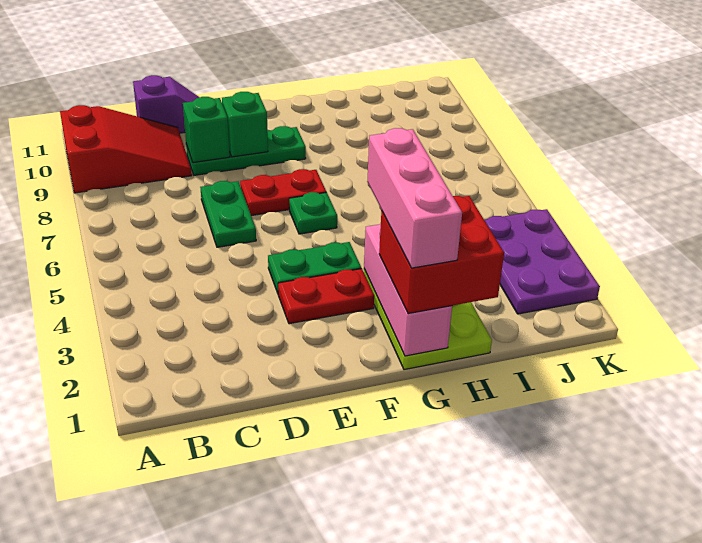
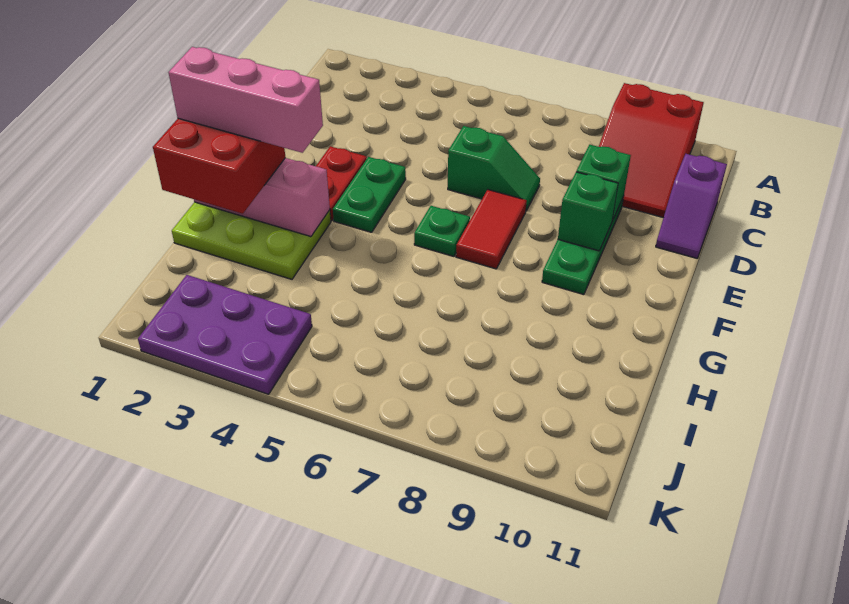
green 1x2 plate [200,181,256,247] -> green 1x2 slope [448,126,540,211]
red 1x2 plate [240,169,326,216] -> red 1x2 tile [456,190,527,269]

